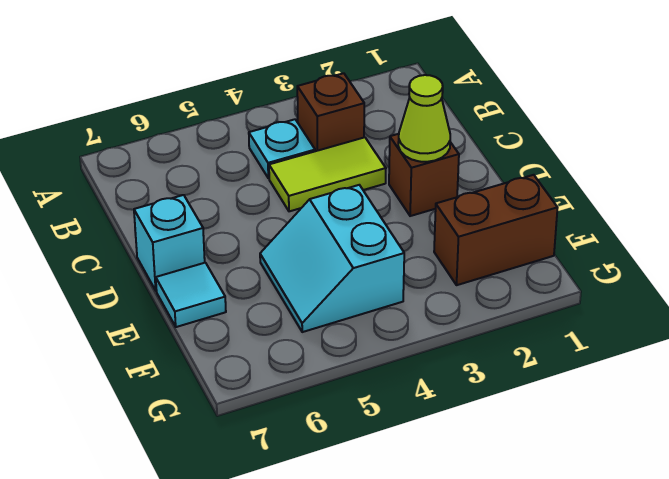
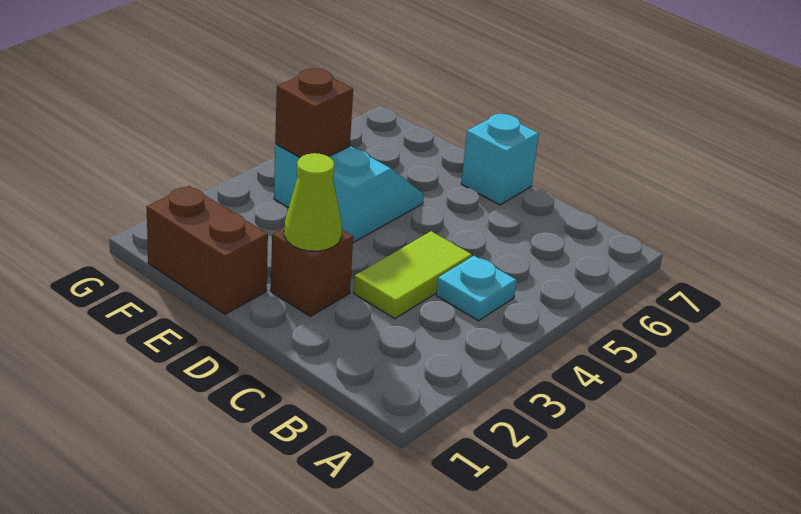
brown 1x1 brick [297,73,364,151] -> brown 1x1 brick moved to [275,68,353,157]
cyan 1x1 tile [156,263,226,327] -> none
brown 1x2 brick [434,175,558,285] -> brown 1x2 brick turned to [146,186,268,314]

